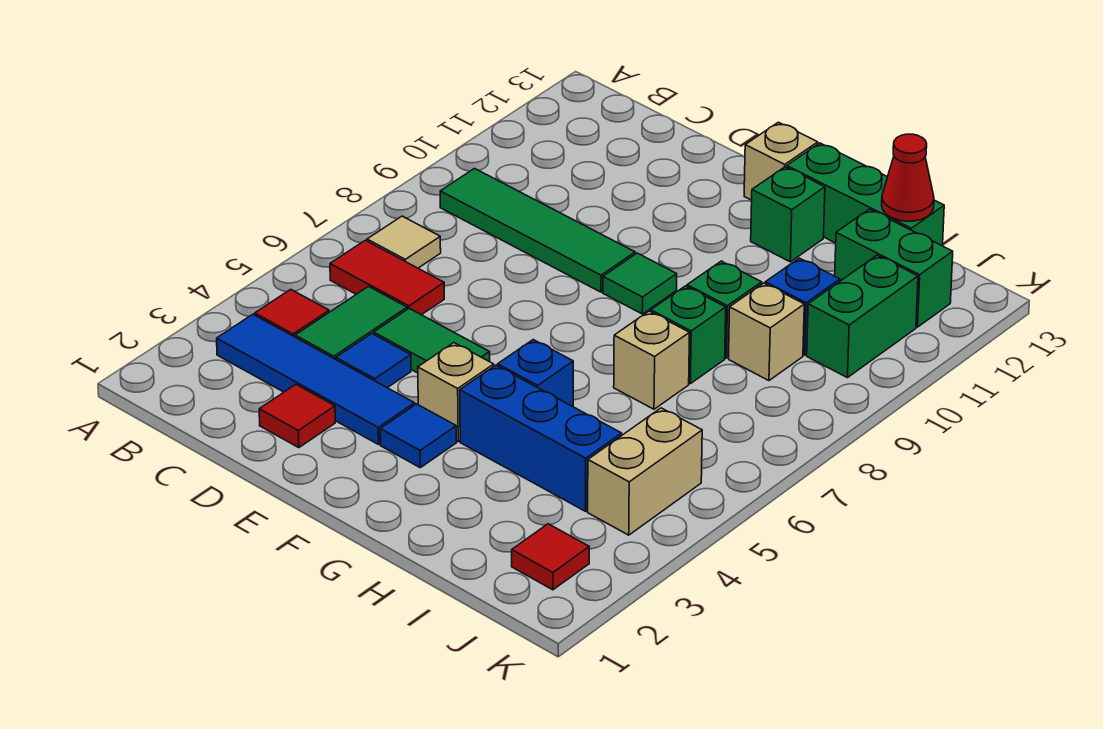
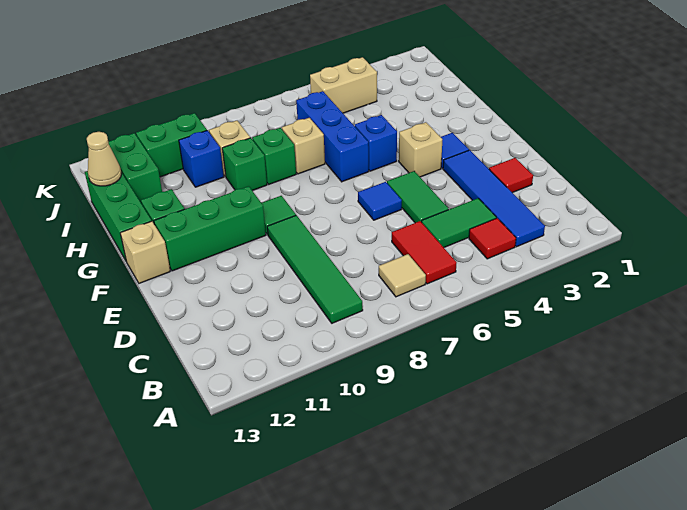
blue 1x1 tile [336,333,411,388] -> blue 1x1 tile moved to [358,182,402,220]
none -> green 1x3 brick [154,186,266,271]
blue 1x3 brick [460,365,622,511] -> blue 1x3 brick moved to [296,91,369,182]
red 1x1 cone [882,134,934,221] -> tan 1x1 cone [87,132,122,186]
red 1x1 tile [512,524,589,590] -> none

